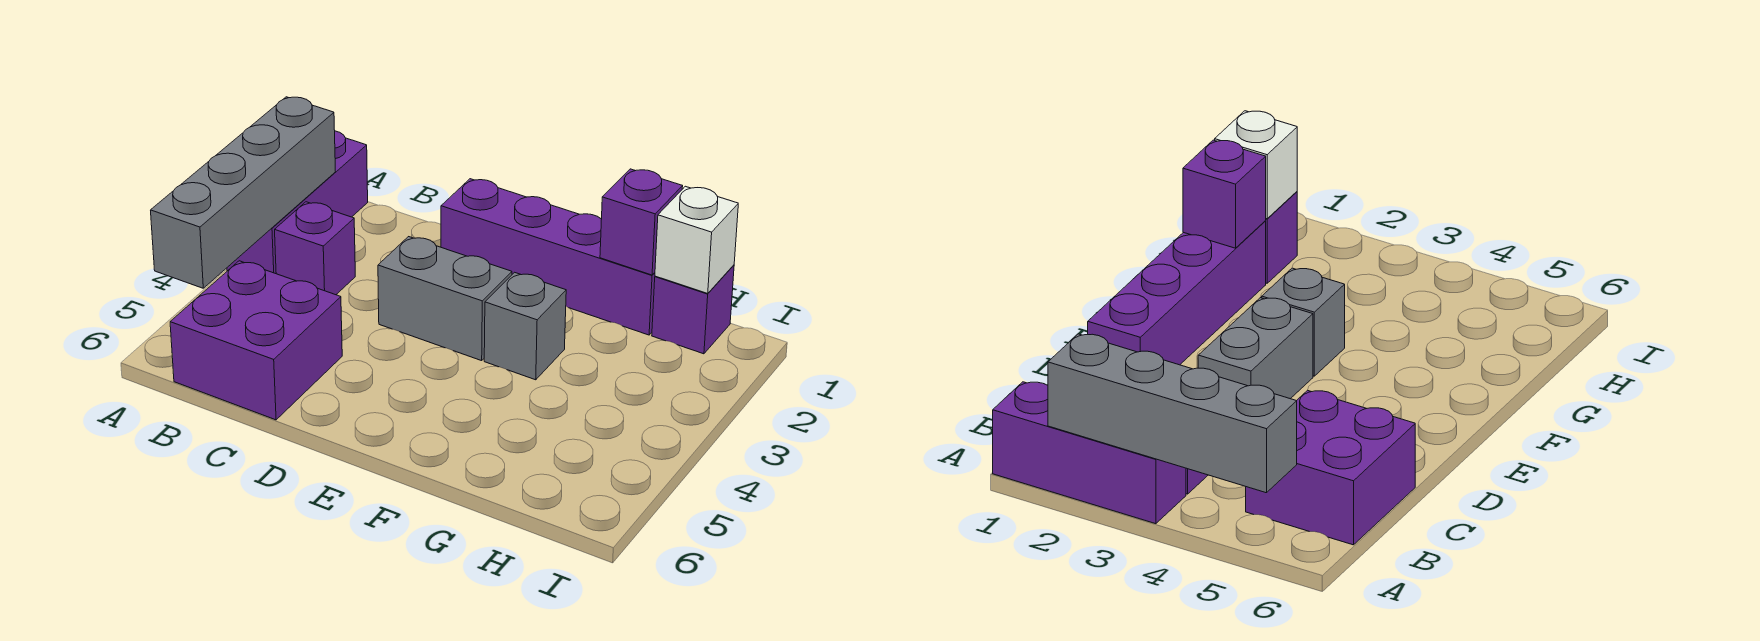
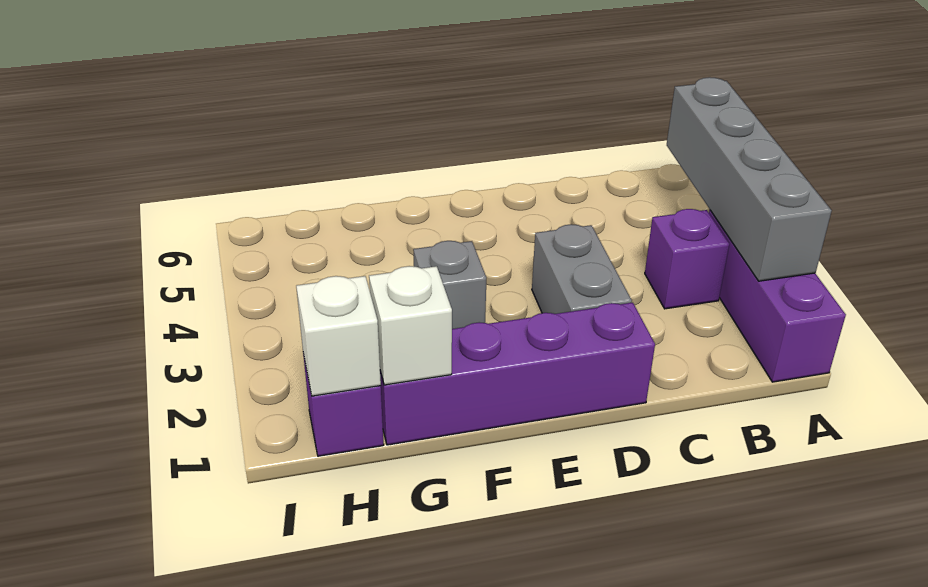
purple 2x2 brick [170,261,342,420] -> none
grey 1x2 brick [378,237,512,361] -> grey 1x2 brick turned to [532,224,632,314]
purple 1x1 brick [600,169,683,275] -> white 1x1 brick [369,266,452,385]

